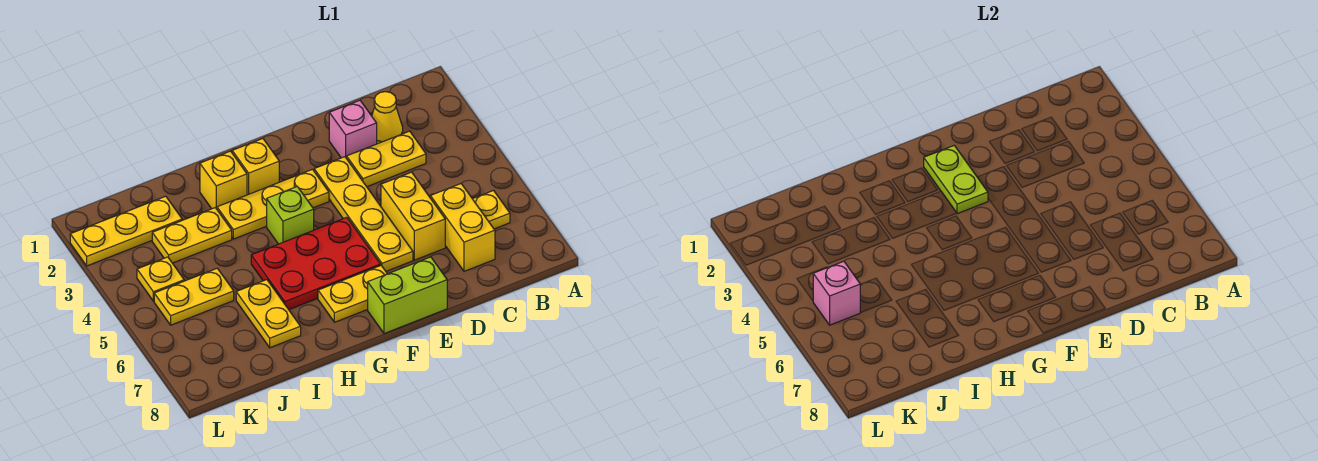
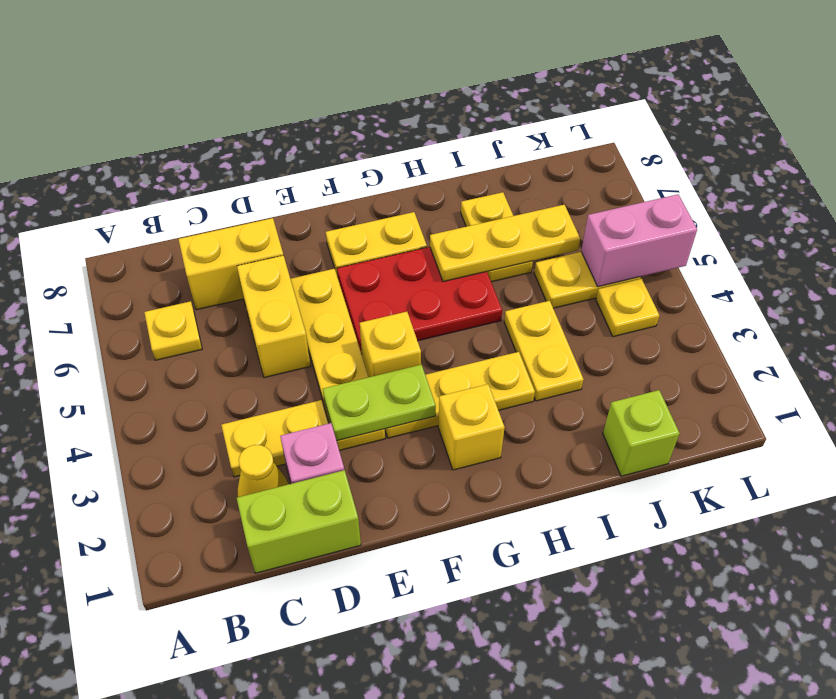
yellow 1x2 brick [430,184,495,271] -> yellow 1x2 brick turned to [178,218,283,310]
lime 1x2 brick [368,257,447,334] -> lime 1x2 brick moved to [237,470,361,573]
lime 1x2 plate [924,145,988,214] -> lime 1x2 plate turned to [323,365,436,441]
lime 1x1 brick [267,187,314,244] -> lime 1x1 brick moved to [603,390,680,476]
yellow 1x1 brick [200,151,247,209] -> yellow 1x1 brick moved to [360,312,421,377]
yellow 1x2 plate [152,208,232,263] -> yellow 1x2 plate turned to [504,301,584,401]
yellow 1x3 plate [70,196,182,266] -> yellow 1x3 plate moved to [430,205,580,282]
pink 1x1 brick [813,261,860,325] -> pink 1x2 brick [581,194,697,287]

